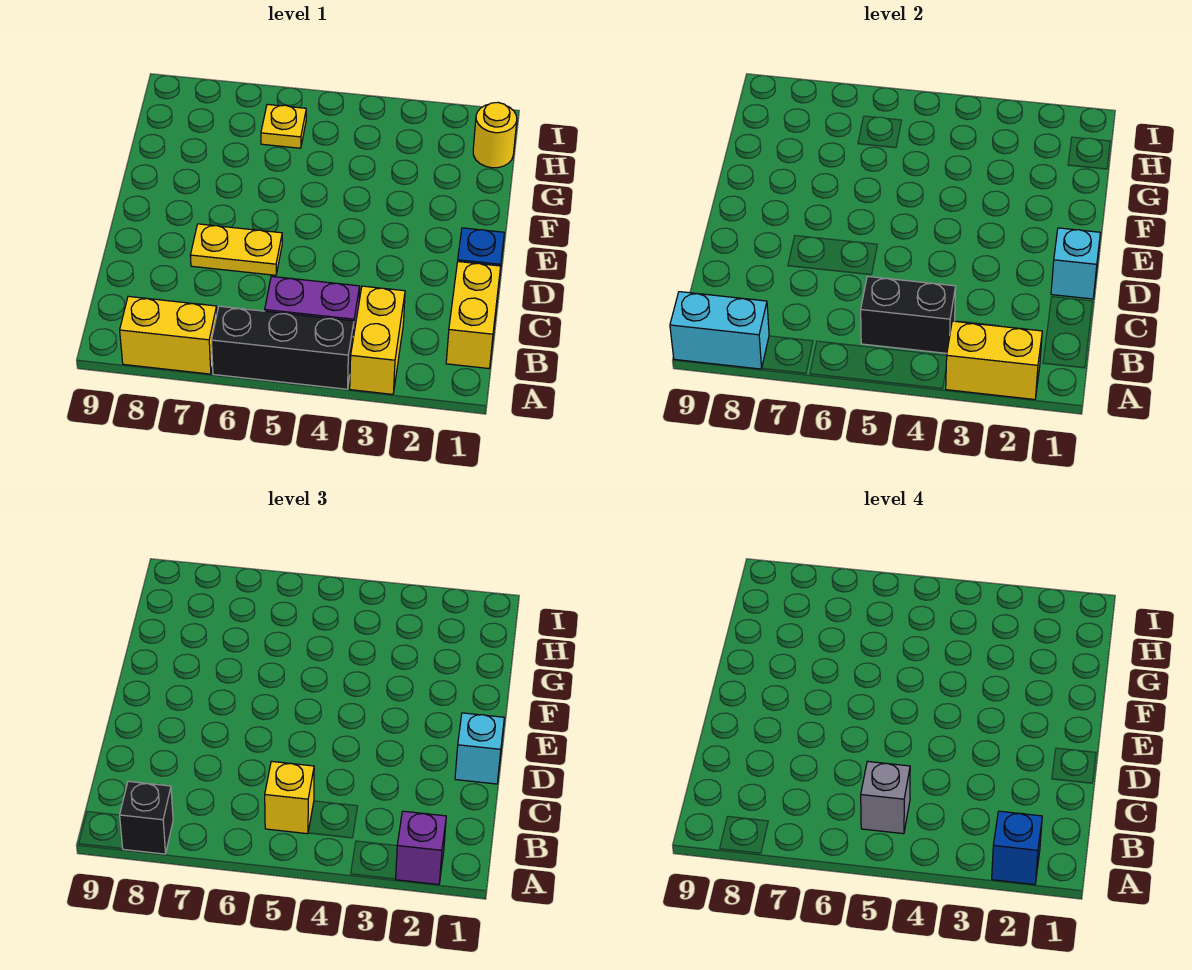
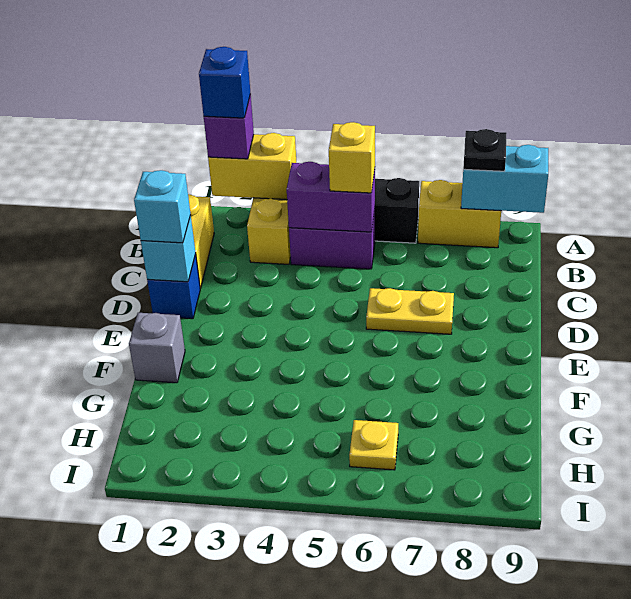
black 1x1 brick [120,781,173,854] -> black 1x1 plate [463,129,507,171]
black 1x2 brick [861,276,956,353] -> purple 1x2 brick [287,162,375,232]
grey 1x1 brick [861,761,910,834] -> grey 1x1 brick moved to [129,313,185,383]
yellow 1x1 round brick [473,102,517,168] -> none

